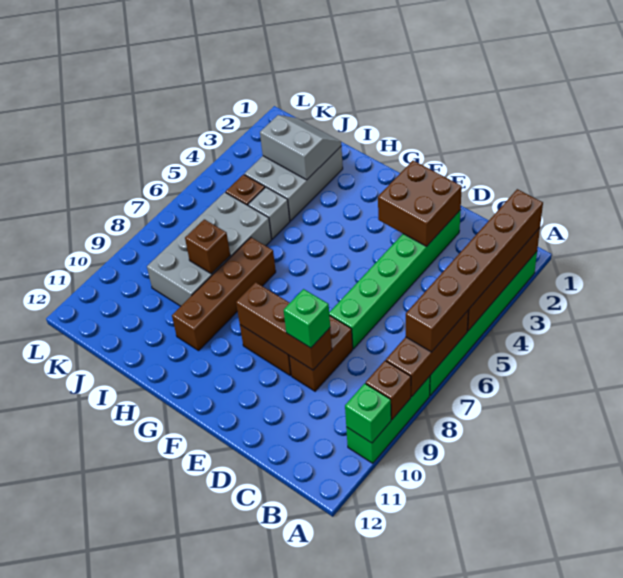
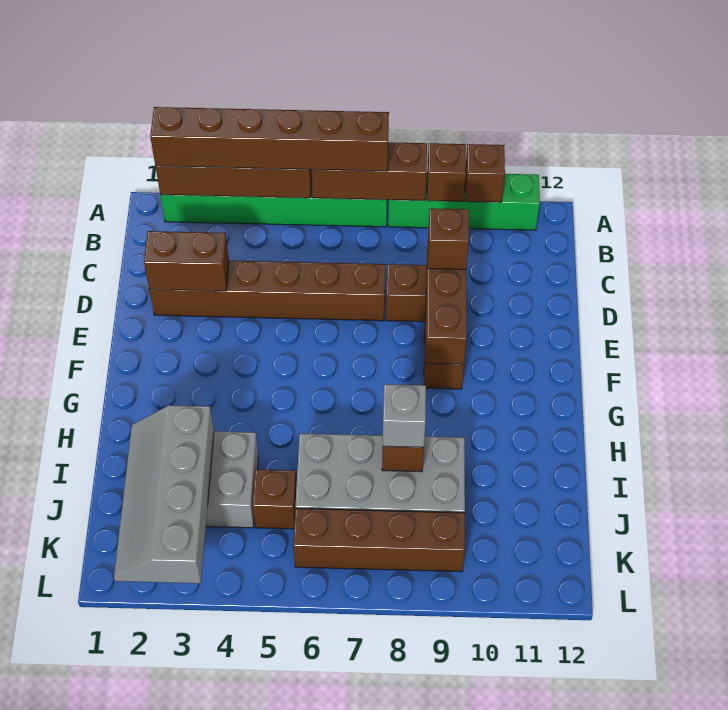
green 1x3 brick [346,376,430,463] -> green 1x4 brick [388,174,540,230]
green 1x1 brick [345,383,391,443] -> brown 1x1 brick [465,144,505,202]
green 1x6 brick [329,210,461,349] -> brown 1x6 brick [149,261,385,321]
brown 2x2 brick [378,161,462,246] -> brown 1x2 brick [144,231,229,291]
green 1x1 brick [284,289,330,348] -> brown 1x1 brick [428,208,469,269]
brown 1x4 brick [172,237,276,351] -> brown 1x4 brick moved to [293,509,465,572]
grey 2x2 slope [260,115,341,180] -> grey 2x4 slope [114,405,214,583]
grey 1x1 brick [248,187,290,239] -> grey 1x1 brick moved to [383,384,426,447]

